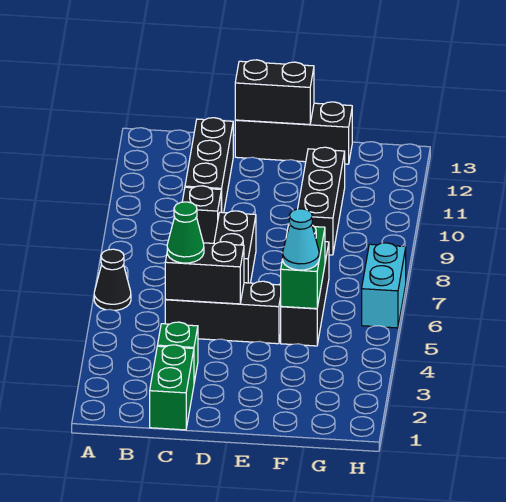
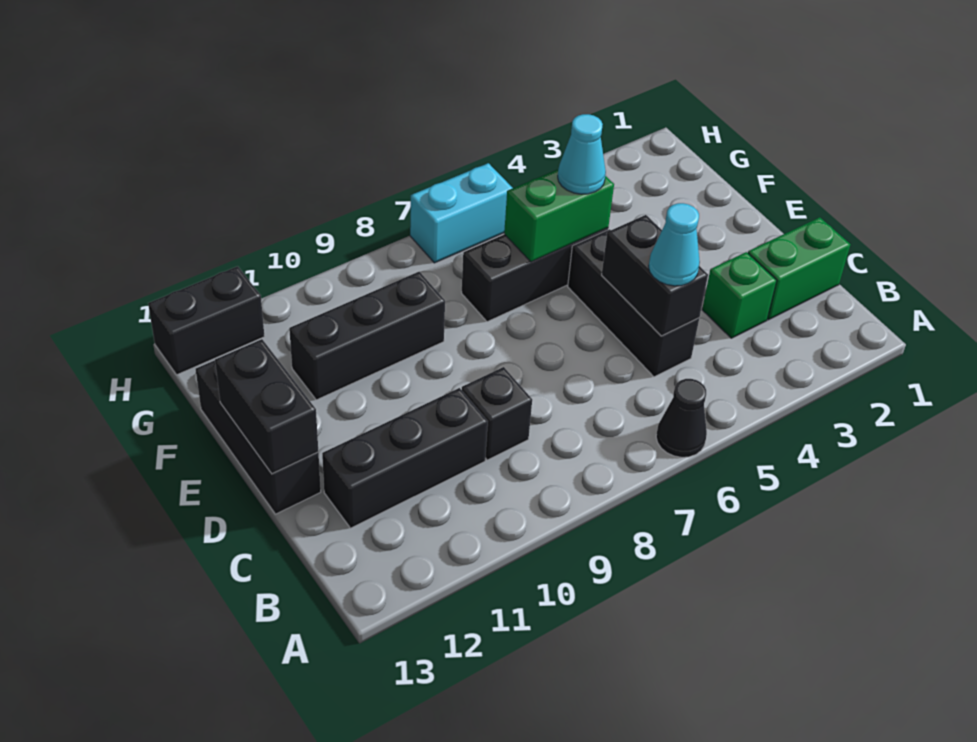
green 1x1 cone [167,202,204,263] -> cyan 1x1 cone [649,203,700,286]
black 1x2 brick [214,211,256,283] -> black 1x2 brick moved to [148,266,264,375]

